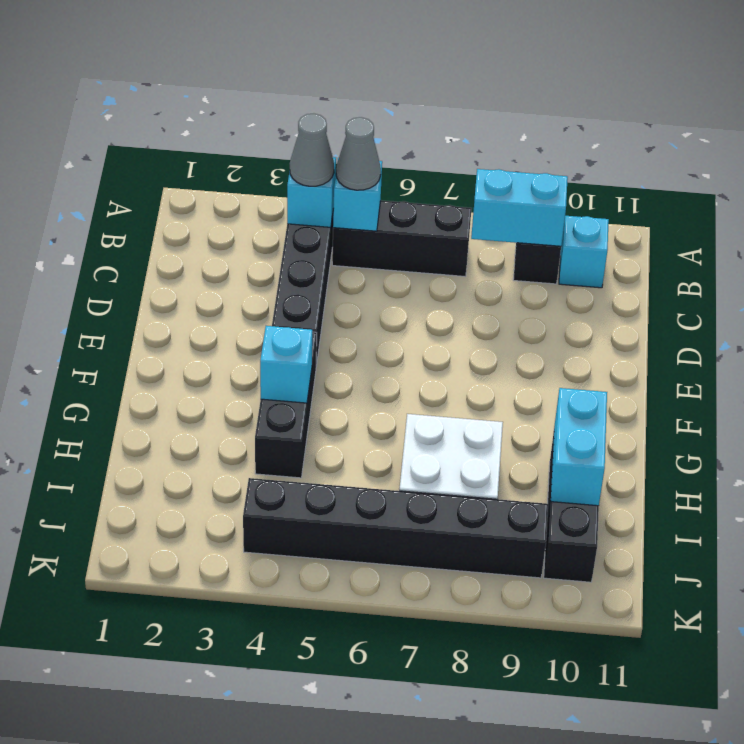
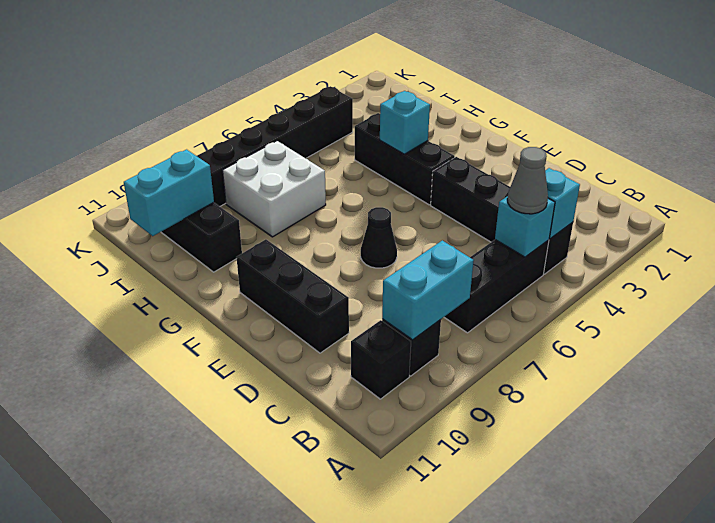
grey 1x1 cone [290,114,334,186] -> none
cyan 1x1 brick [559,216,609,288] -> black 1x1 brick [351,320,411,399]
none -> black 1x3 brick [236,239,349,353]
none -> black 1x1 cone [361,207,397,268]
cyan 1x2 brick [551,388,607,506] -> cyan 1x2 brick turned to [124,149,214,236]

